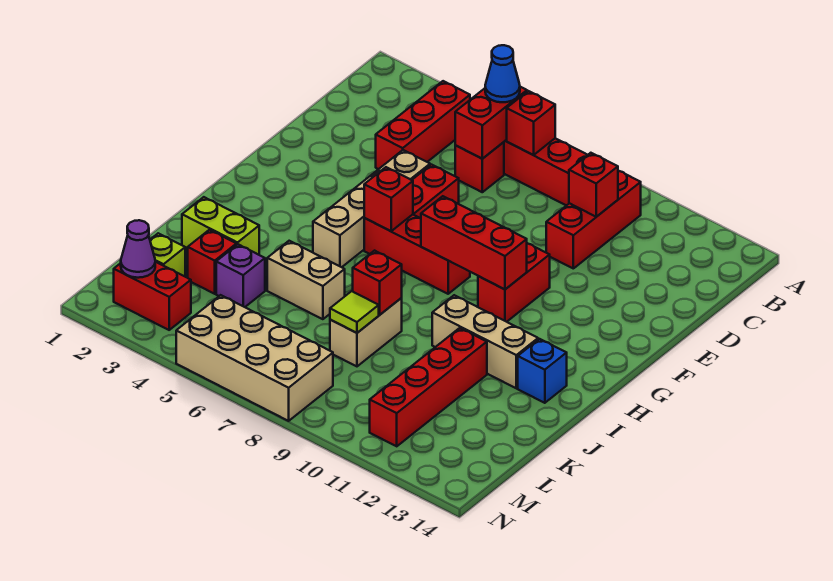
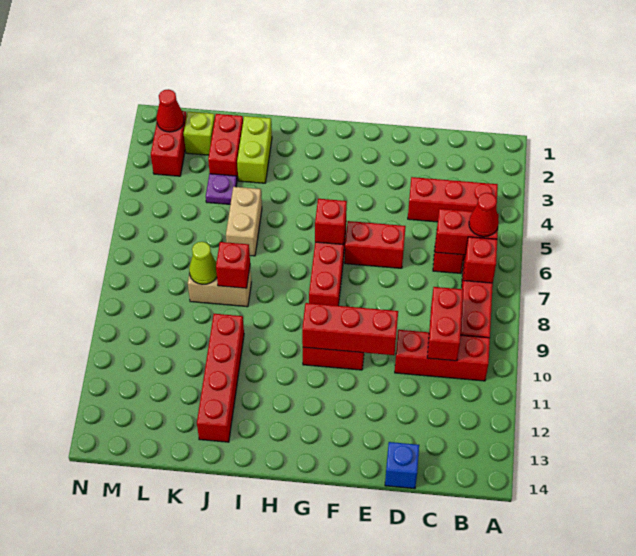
blue 1x1 cone [485,45,520,102] -> red 1x1 cone [469,193,499,237]
red 1x1 brick [569,153,618,217] -> red 1x2 brick [427,287,463,361]
tan 1x4 brick [313,150,430,267] -> none
red 1x3 brick [421,196,527,289] -> red 1x3 brick turned to [302,303,398,355]
tan 1x3 brick [432,295,538,388] -> none
blue 1x1 brick [518,339,567,403] -> blue 1x1 brick moved to [385,442,419,489]
red 1x4 brick [370,328,487,446] -> red 1x4 brick turned to [197,314,244,442]
red 1x1 brick [188,230,236,294] -> red 1x2 brick [208,114,243,179]
purple 1x1 brick [216,244,265,307] -> purple 1x1 plate [206,174,237,204]
lime 1x1 tile [330,291,379,333] -> lime 1x1 cone [189,242,217,284]
purple 1x1 cone [121,220,155,278] -> red 1x1 cone [157,89,184,132]
tan 2x4 brick [176,295,333,421] -> none

